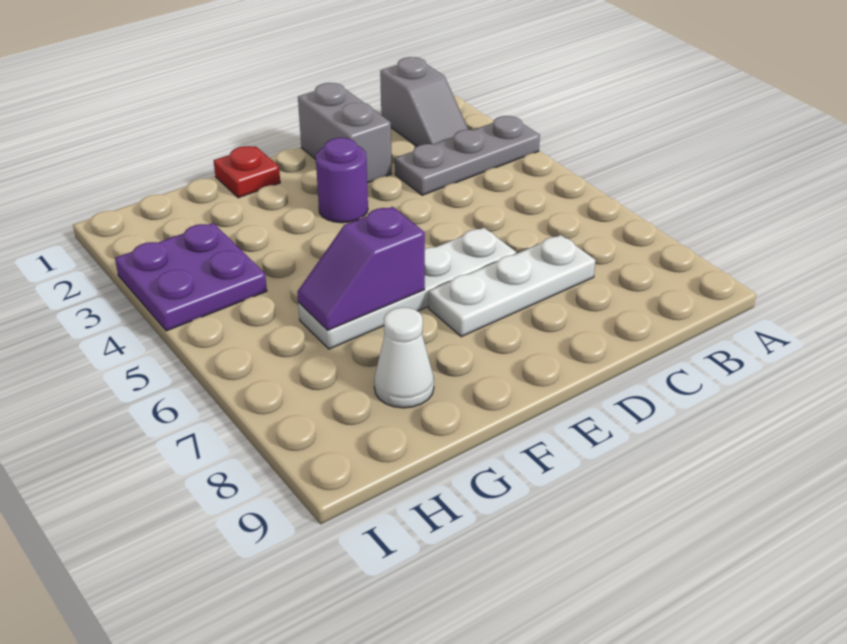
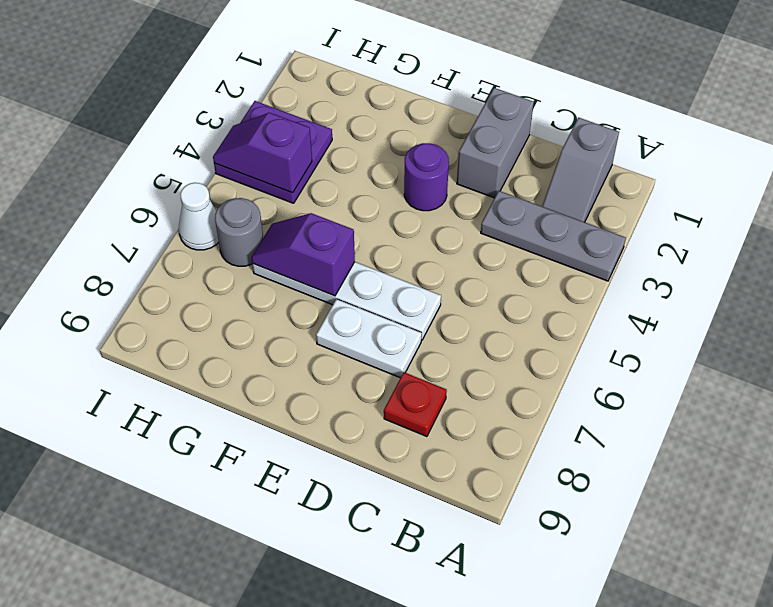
white 1x3 plate [429,235,596,337] -> white 1x2 plate [316,299,422,378]
red 1x1 plate [214,146,280,198] -> red 1x1 plate moved to [384,372,447,436]
white 1x1 cone [374,307,434,408] -> white 1x1 cone moved to [179,183,219,250]
none -> purple 1x2 slope [213,113,312,193]
none -> grey 1x1 round brick [215,198,263,266]

